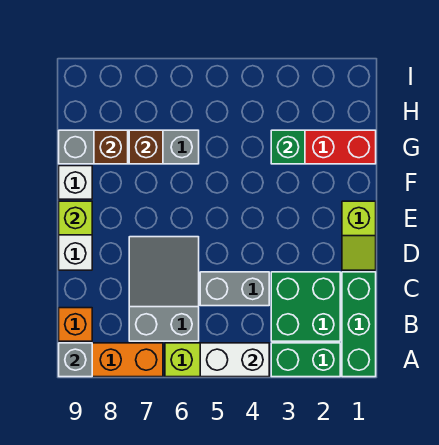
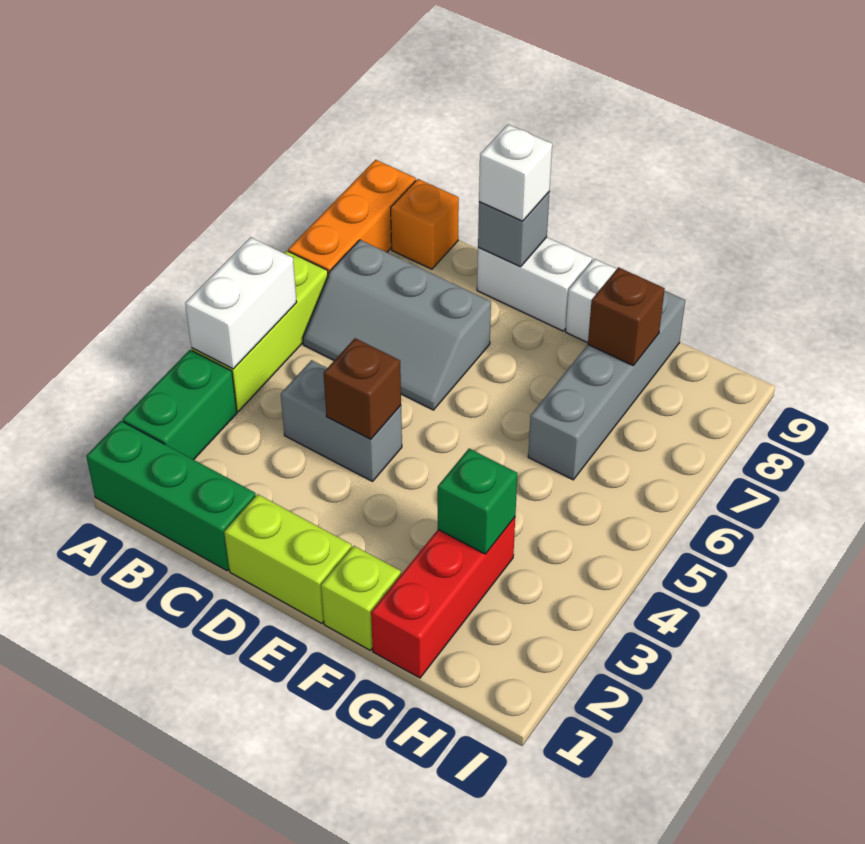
grey 1x1 brick [59,343,92,377] -> grey 1x1 brick moved to [478,192,549,267]
green 2x2 brick [271,272,340,341] -> none
grey 2x3 slope [129,237,199,341] -> grey 2x3 slope turned to [303,240,491,410]
grey 1x2 brick [200,272,269,306] -> grey 1x2 brick turned to [281,360,402,481]
lime 1x2 slope [342,201,376,270] -> lime 1x2 brick [224,494,352,623]
none -> white 1x1 brick [479,125,552,221]
lime 1x1 brick [59,201,92,235] -> lime 1x1 brick moved to [321,546,401,650]
brown 1x1 brick [129,130,163,164] -> brown 1x1 brick moved to [324,338,401,439]

